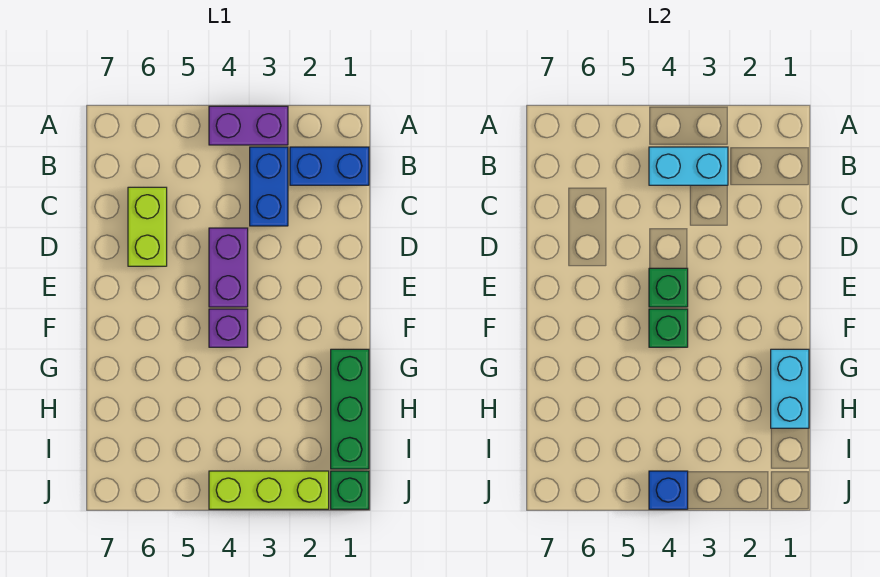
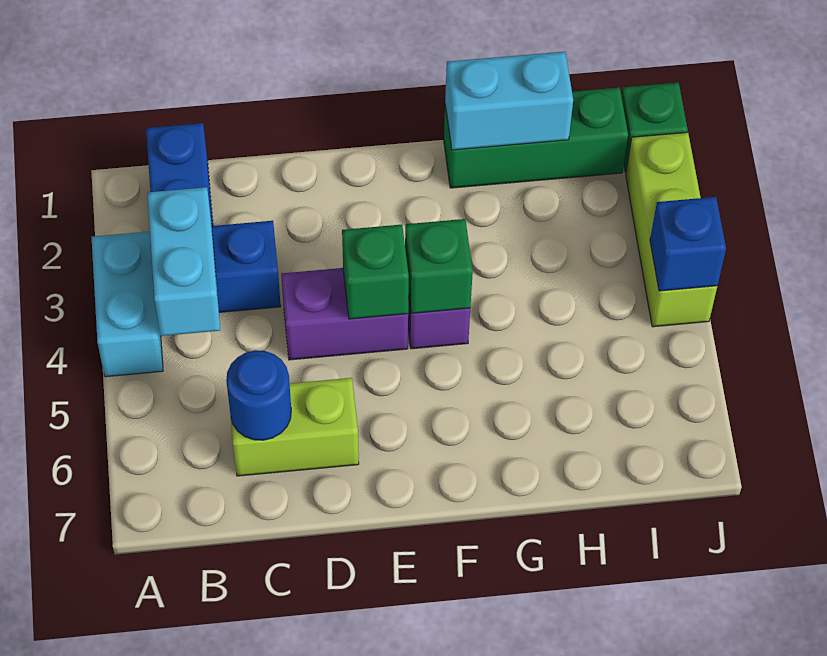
purple 1x2 brick [209,106,288,145] -> cyan 1x2 brick [91,231,163,377]
none -> blue 1x1 round brick [226,350,291,440]

